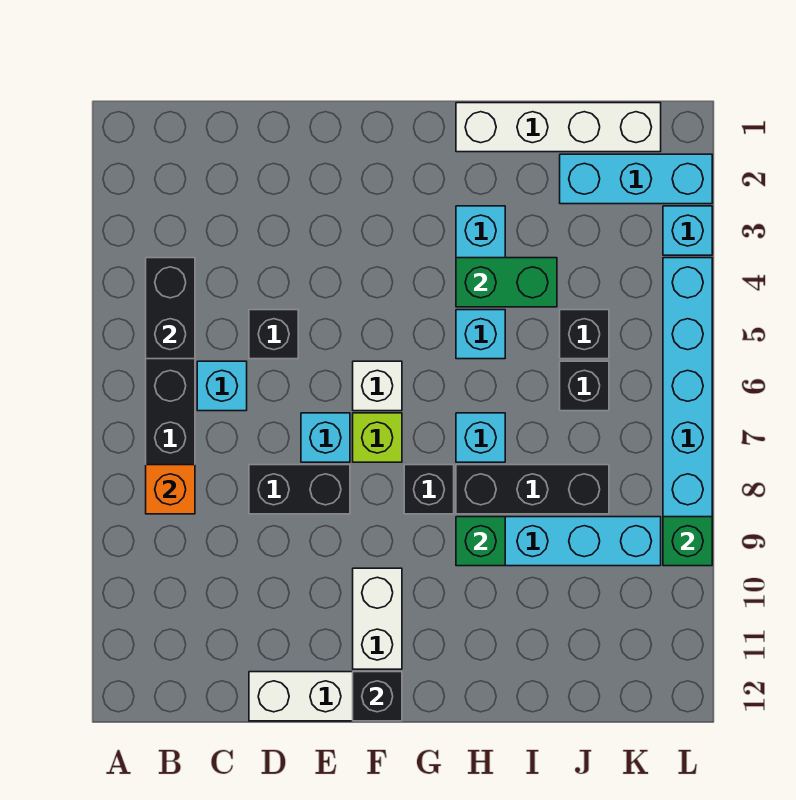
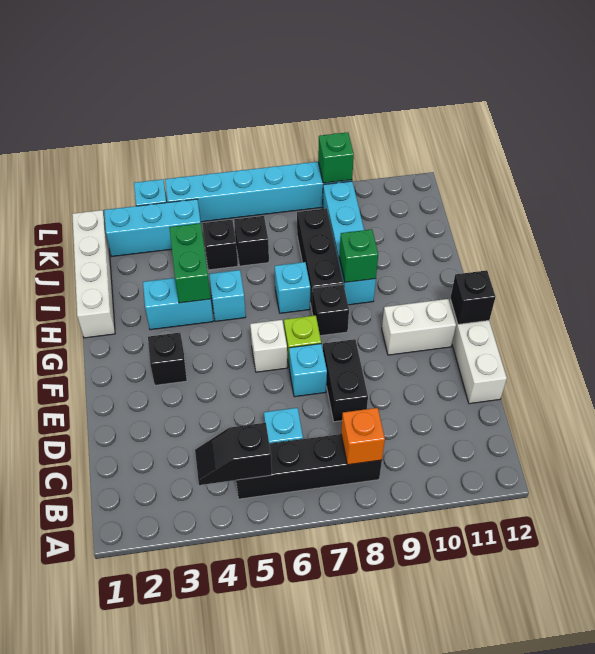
black 1x2 brick [146,258,195,359] -> black 1x2 slope [195,423,272,485]
black 1x1 brick [249,310,298,359] -> black 1x1 brick moved to [148,333,187,385]
cyan 1x3 brick [560,154,712,204] -> cyan 1x3 brick turned to [104,199,201,256]

